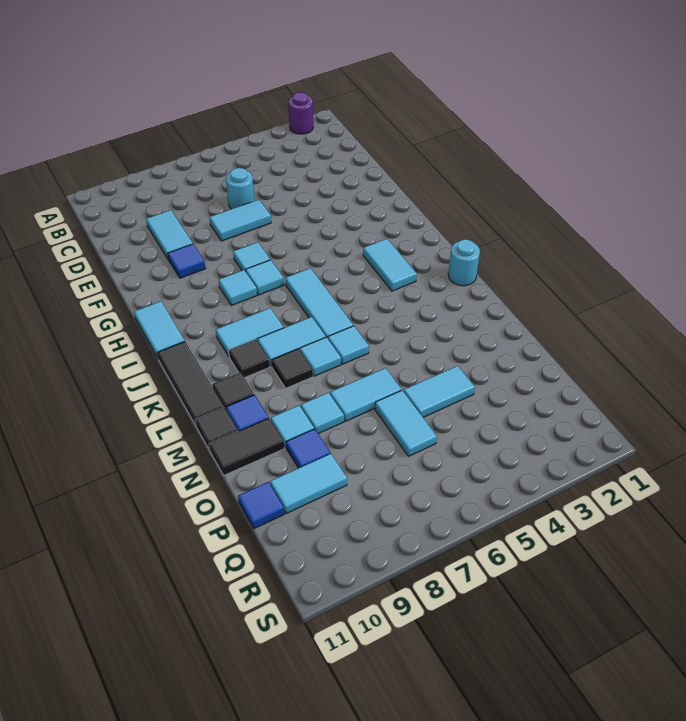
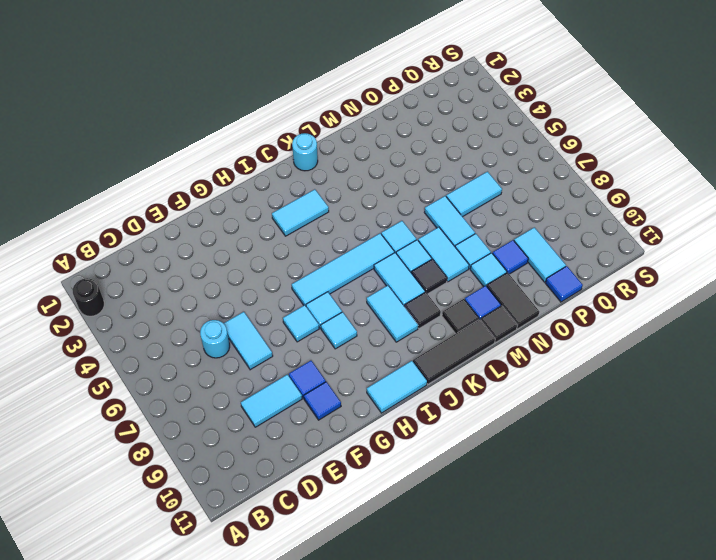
purple 1x1 round brick [288,92,313,134] -> black 1x1 round brick [73,278,104,316]
none -> blue 1x1 tile [304,382,341,420]
cyan 1x3 tile [285,268,353,338] -> cyan 1x4 tile [292,233,394,306]
cyan 1x2 tile [404,366,475,417] -> cyan 1x2 tile moved to [418,227,469,282]

